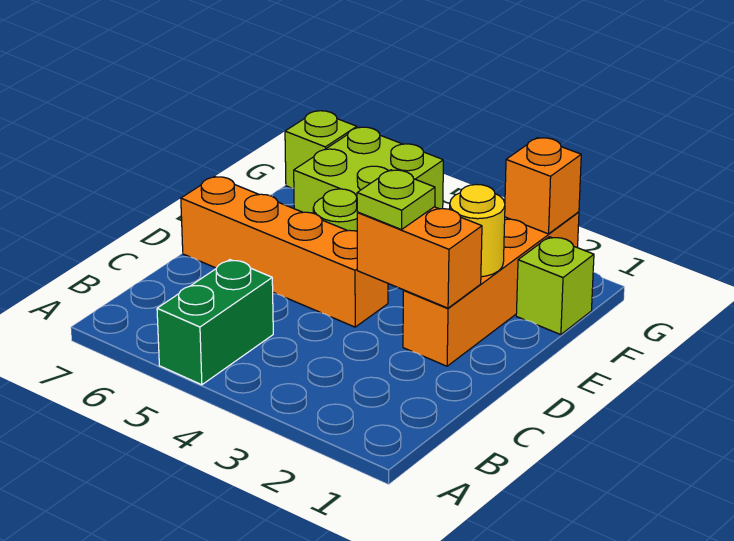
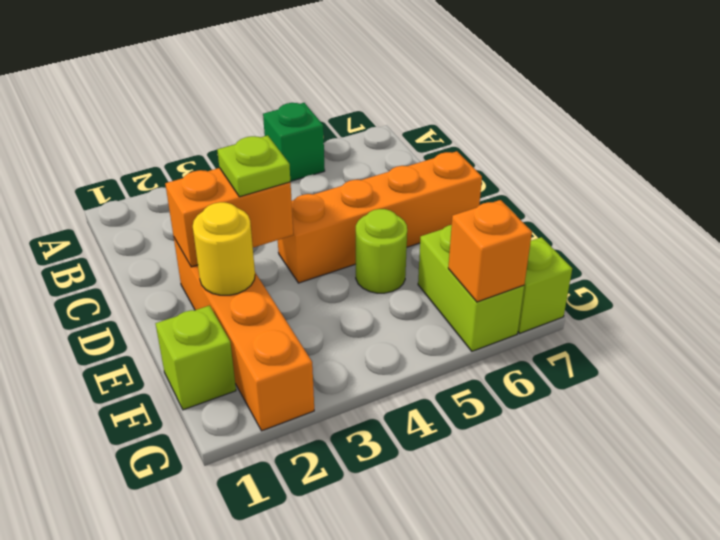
green 1x2 brick [157,260,273,385] -> green 1x1 brick [263,103,325,181]
lime 2x2 brick [294,127,443,213] -> lime 1x2 brick [418,225,524,351]
orange 1x1 brick [505,138,581,234] -> orange 1x1 brick moved to [448,200,532,302]

